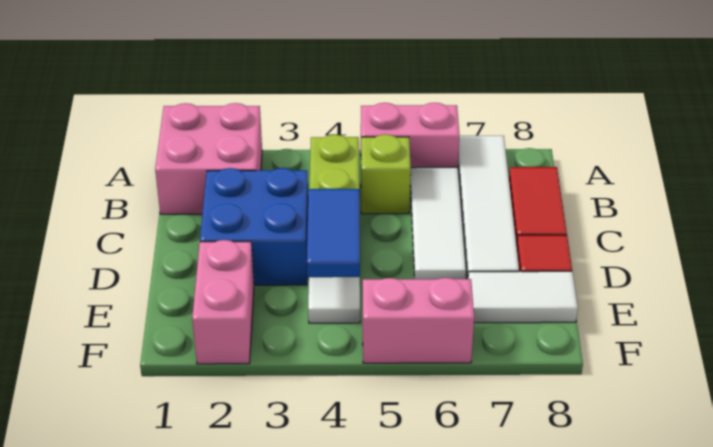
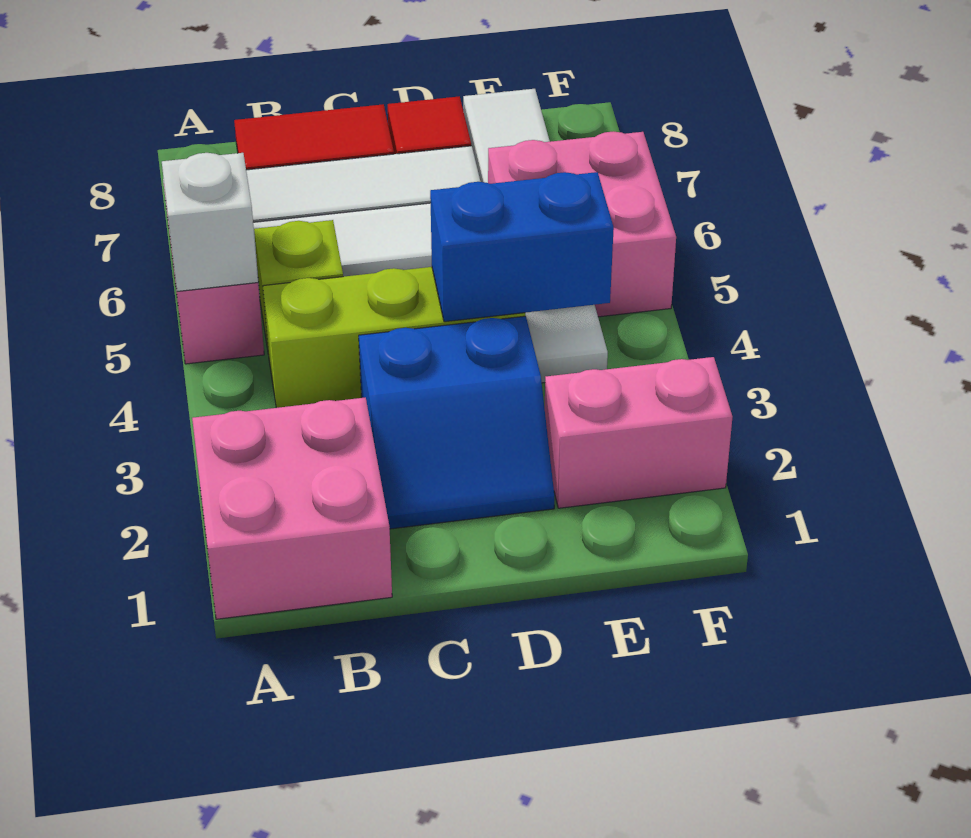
none -> white 1x1 brick [162,153,258,291]
blue 2x2 brick [200,168,308,285] -> blue 2x2 slope [359,316,555,529]
blue 1x2 tile [307,189,360,277] -> blue 1x2 brick [430,172,614,322]
pink 1x2 brick [363,278,474,363] -> pink 2x2 brick [488,131,676,317]

